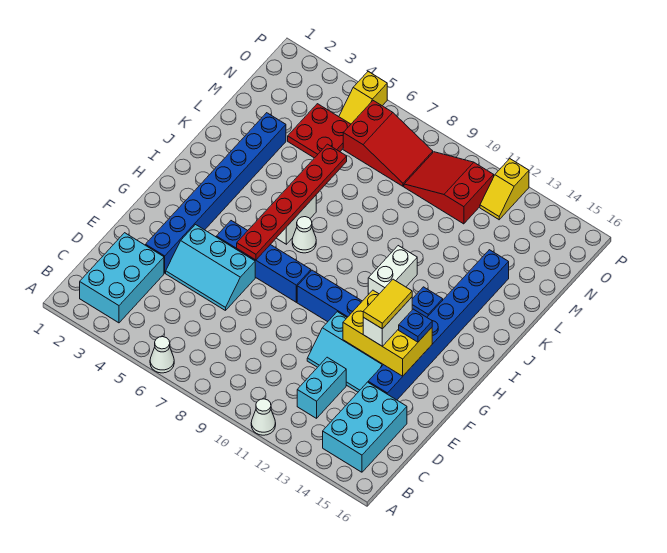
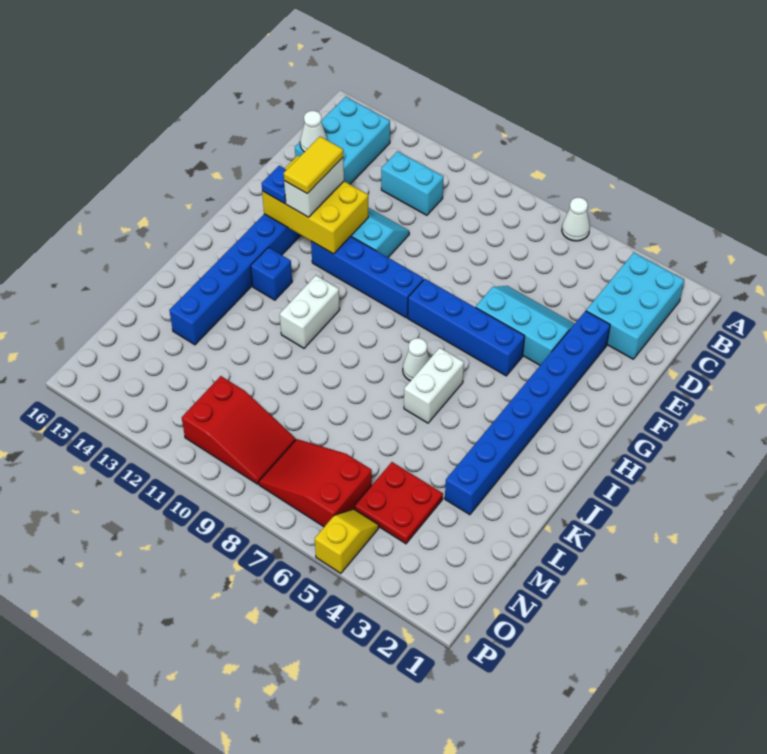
white 1x1 cone [251,399,276,435] -> white 1x1 cone moved to [300,111,327,152]
cyan 1x2 brick [297,357,346,418] -> cyan 1x2 brick turned to [381,151,444,215]
red 1x6 plate [237,144,347,260] -> none
yellow 1x2 slope [480,159,529,220] -> none

